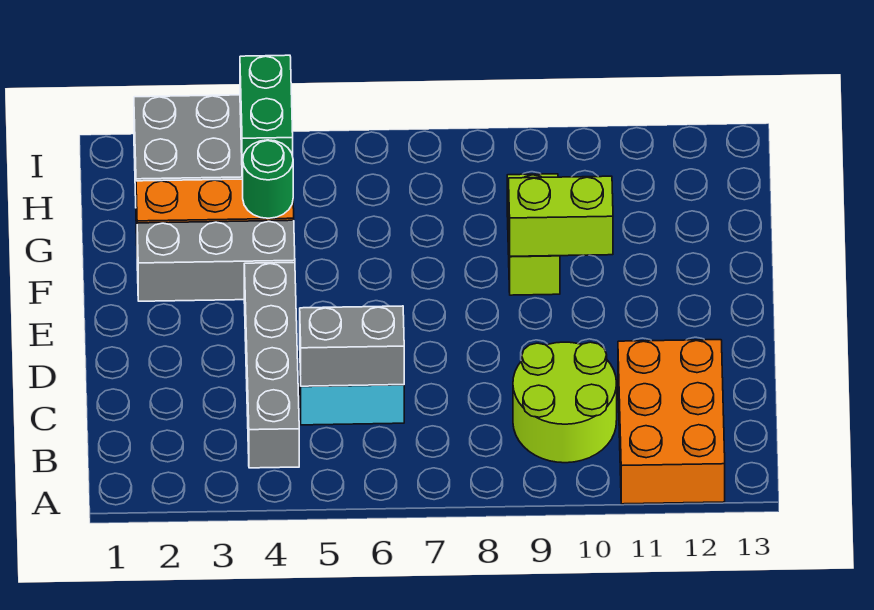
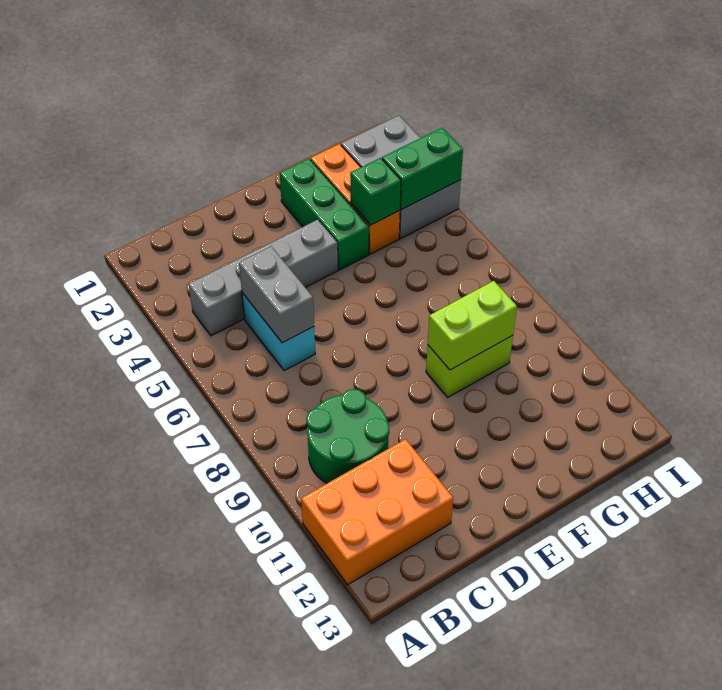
lime 2x2 round brick [513,342,617,463] -> green 2x2 round brick [306,389,389,483]
grey 1x3 brick [137,220,295,301] -> green 1x3 brick [280,159,369,270]
lime 1x2 brick [509,176,613,256] -> lime 1x2 brick turned to [428,281,517,370]
green 1x1 round brick [243,140,293,218] -> green 1x1 brick [350,158,401,225]

